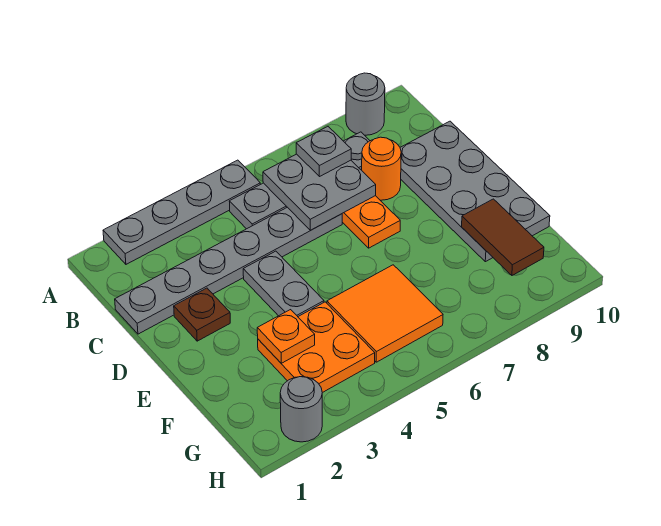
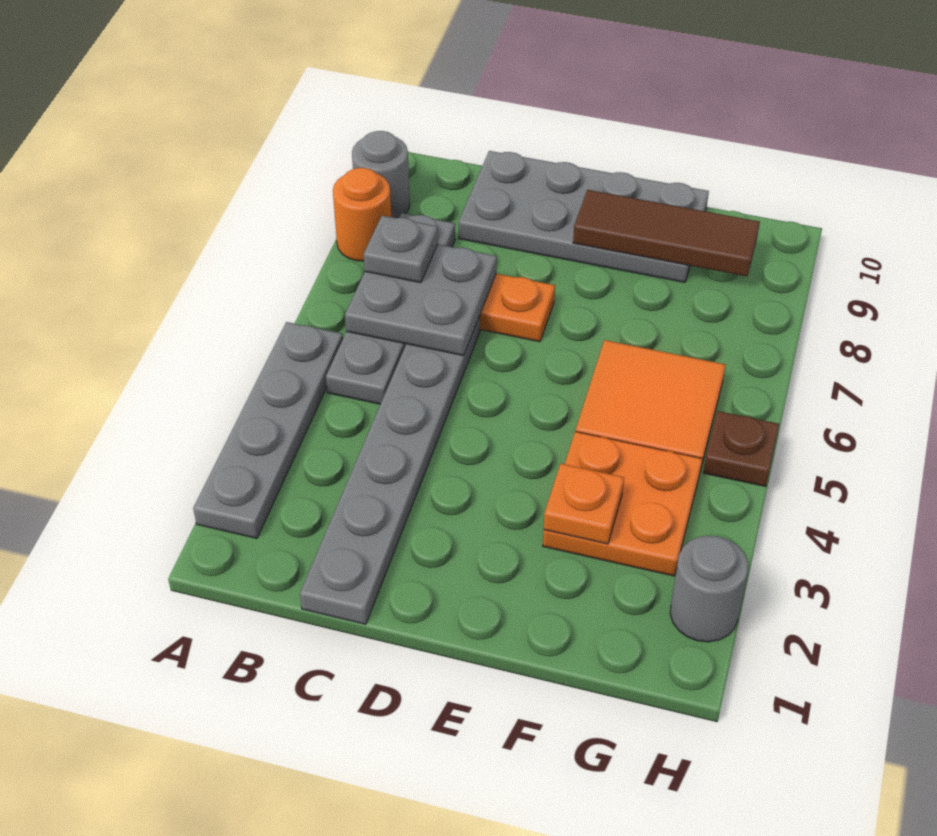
orange 1x1 round brick [362,137,401,200] -> orange 1x1 round brick moved to [333,168,391,261]
brown 1x1 plate [174,288,230,341] -> brown 1x1 plate moved to [704,411,779,487]
grey 1x2 plate [243,251,324,316] -> none
brown 1x2 tile [462,199,544,275] -> brown 1x3 tile [573,190,760,276]

